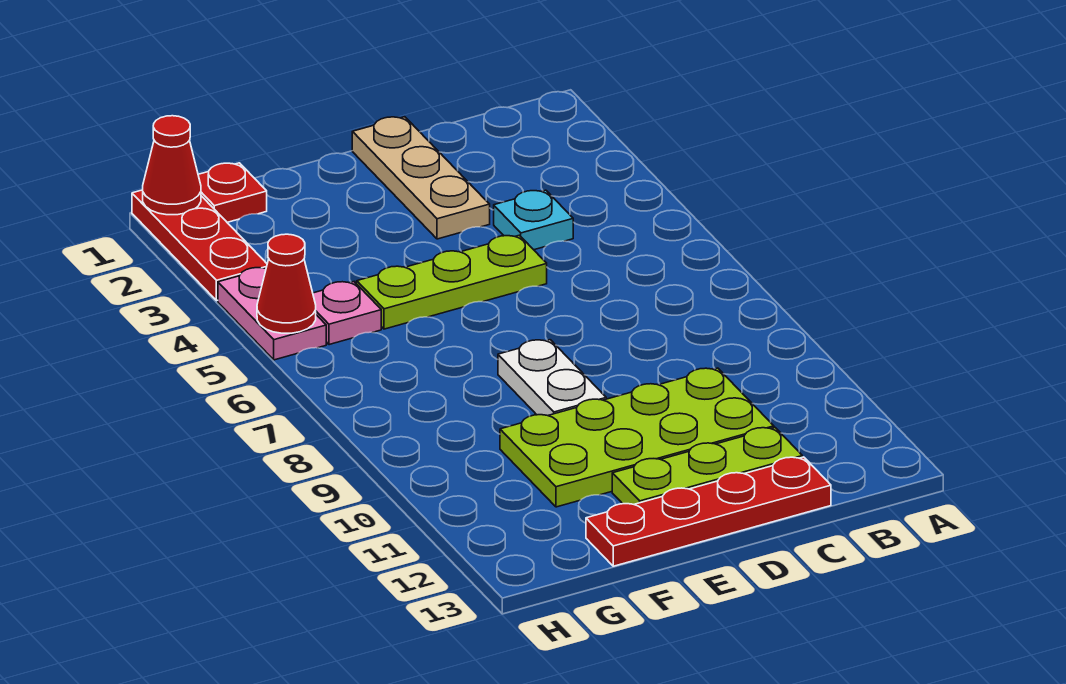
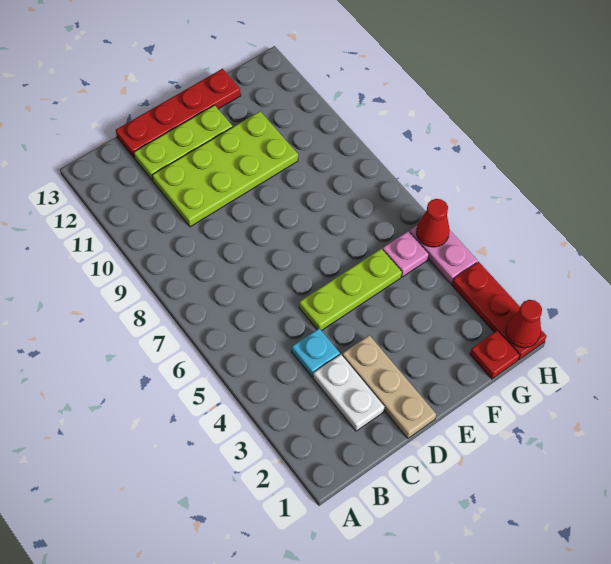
white 1x2 plate [498,340,606,416] -> white 1x2 plate moved to [313,355,384,431]

